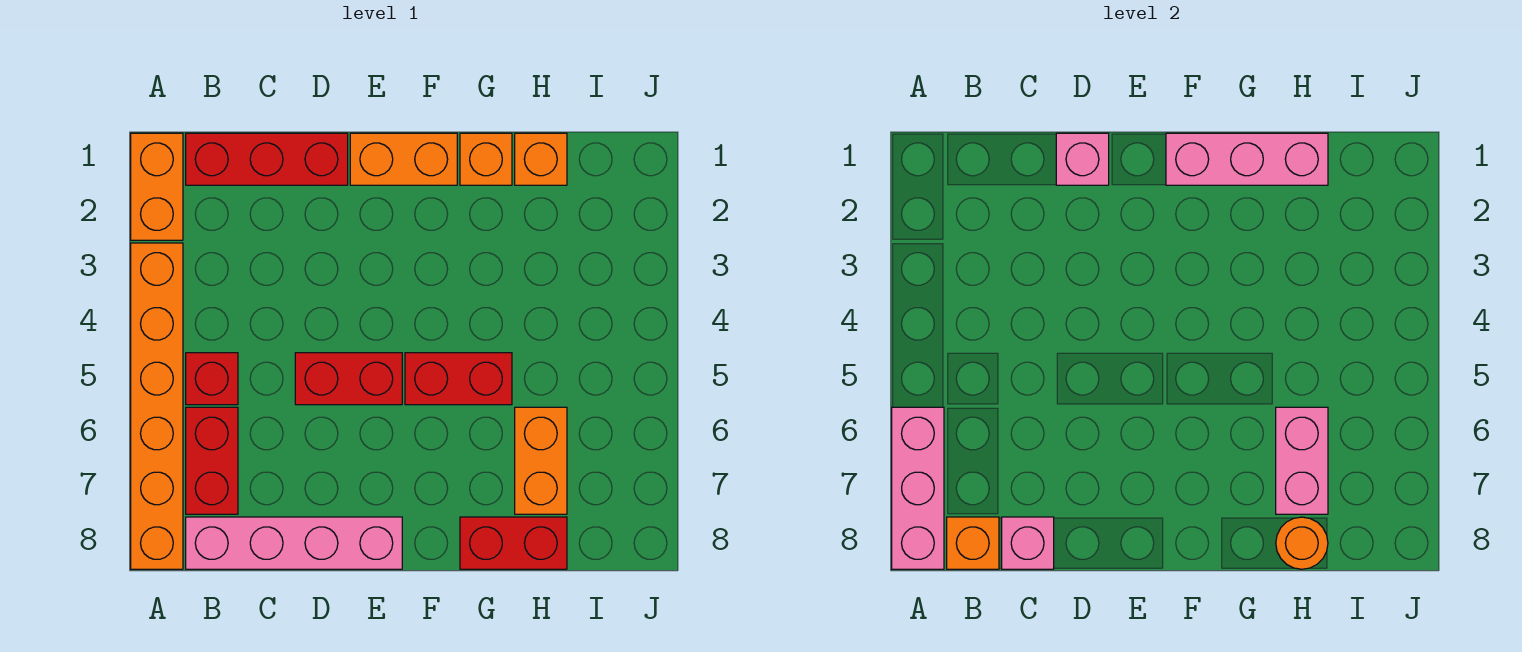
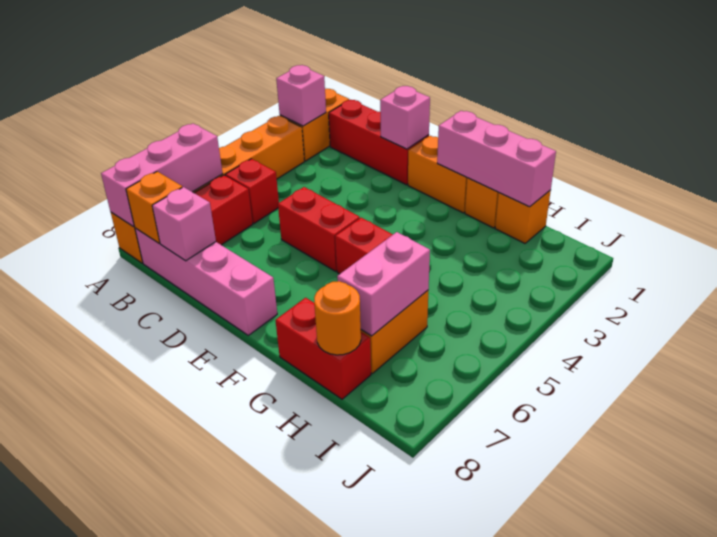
none -> pink 1x1 brick [276,65,326,126]

